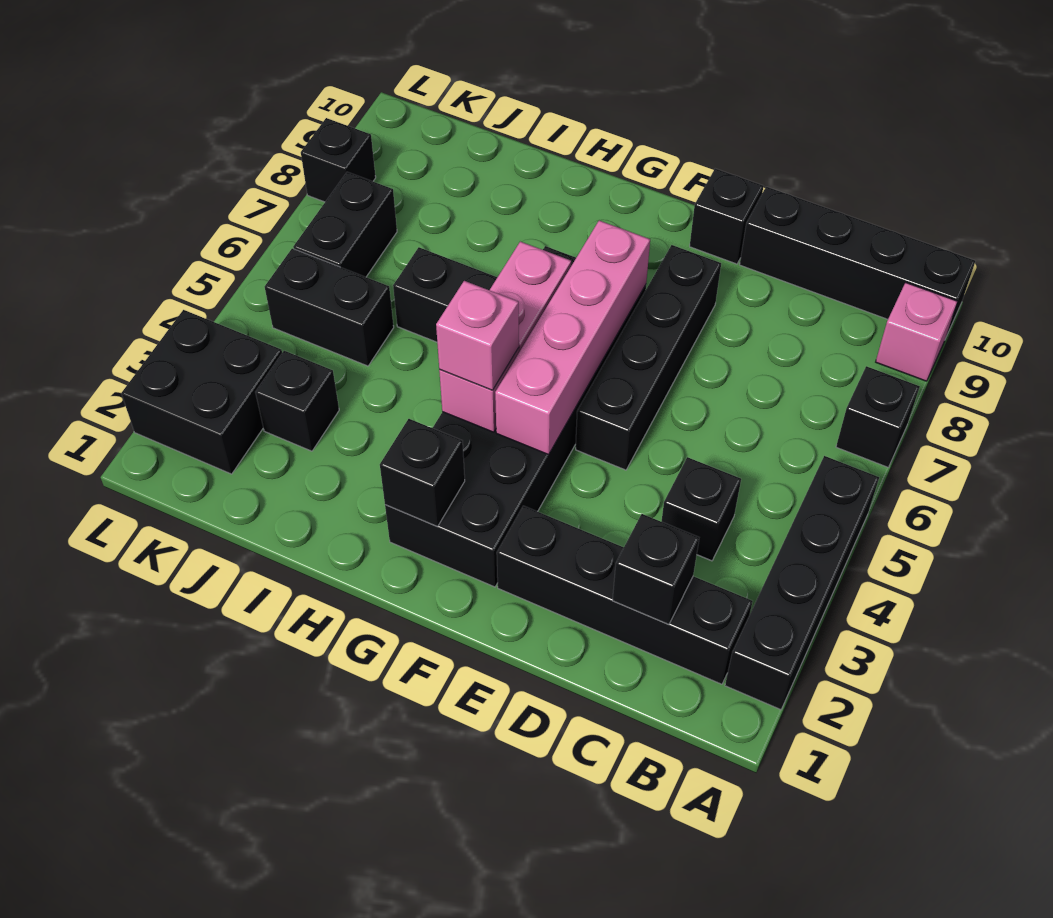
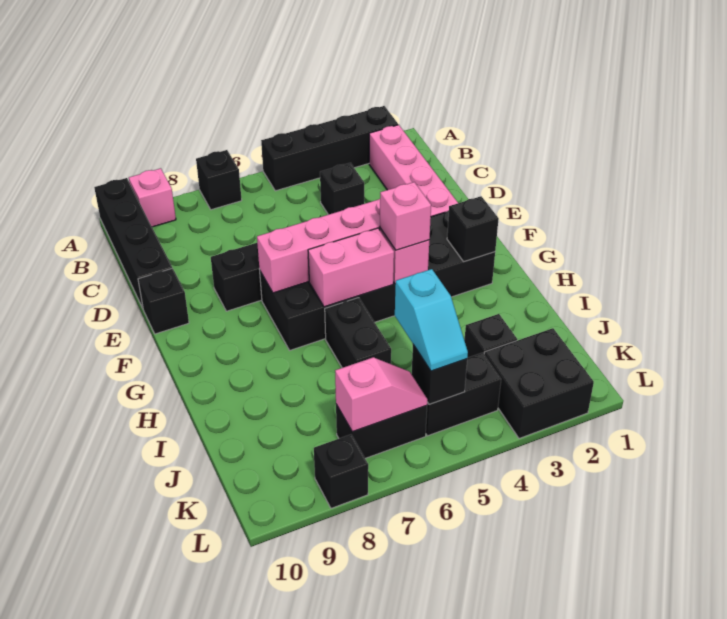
black 1x4 brick [497,506,753,684] -> pink 1x4 brick [369,125,458,217]
black 1x1 brick [613,514,699,625] -> black 1x1 brick moved to [412,345,467,404]
black 1x2 brick [265,249,394,366] -> black 1x2 brick turned to [426,353,501,436]
none -> cyan 1x2 slope [395,269,468,371]
none -> pink 1x2 slope [335,357,428,432]

